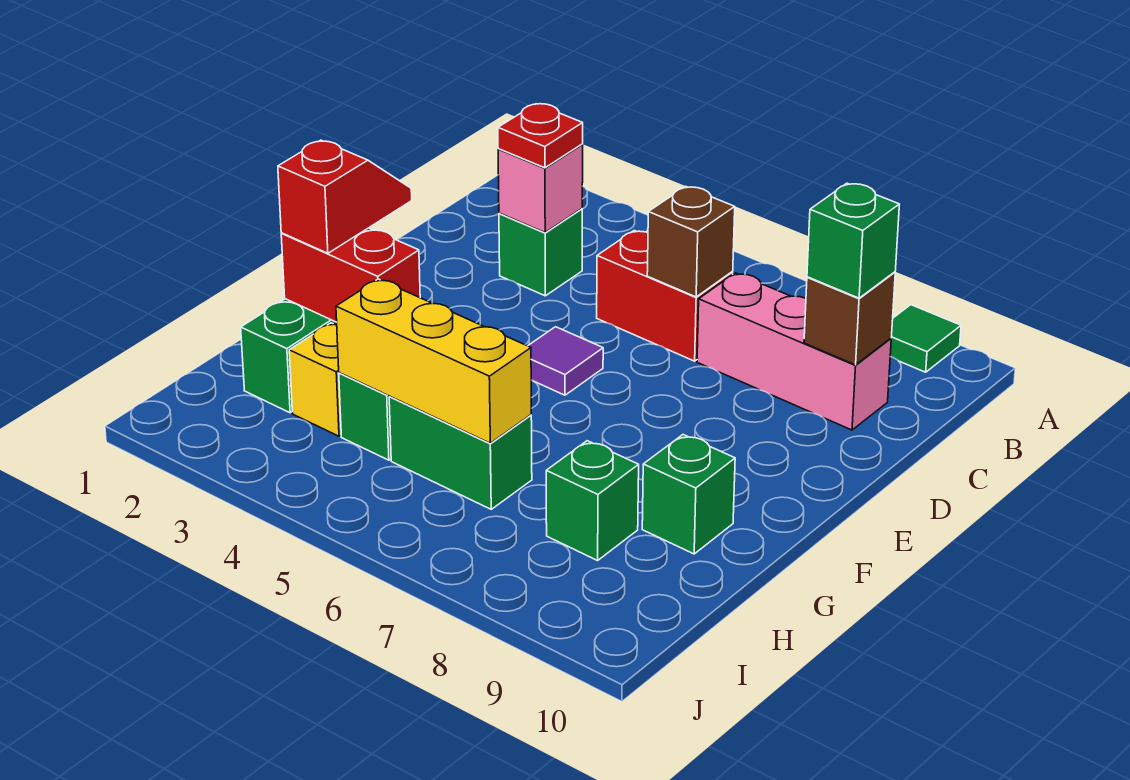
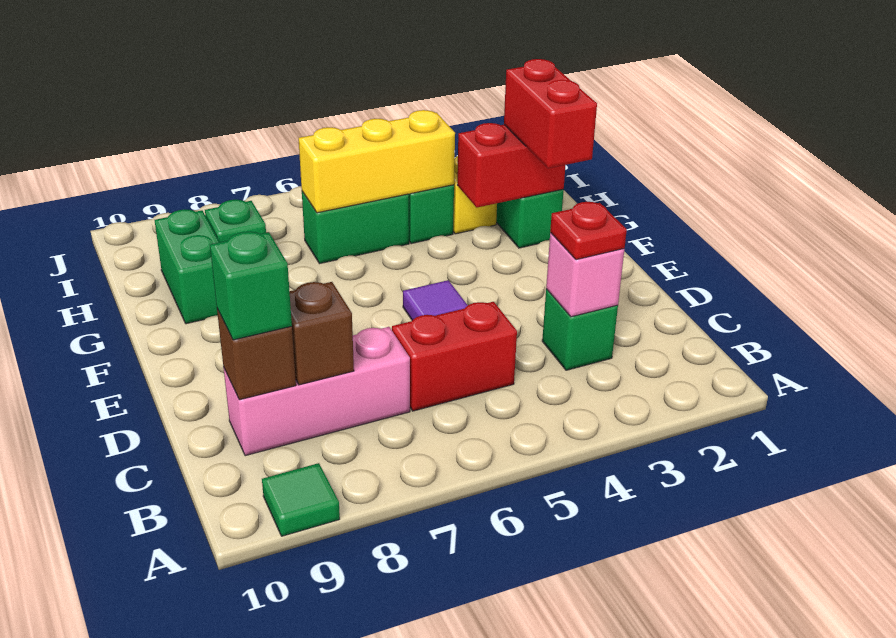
brown 1x1 brick [647,186,735,297] -> brown 1x1 brick moved to [290,282,354,385]
red 1x2 slope [278,140,412,253] -> red 1x2 brick [504,59,597,168]
green 1x1 brick [642,435,735,554] -> green 1x2 brick [155,209,219,324]

